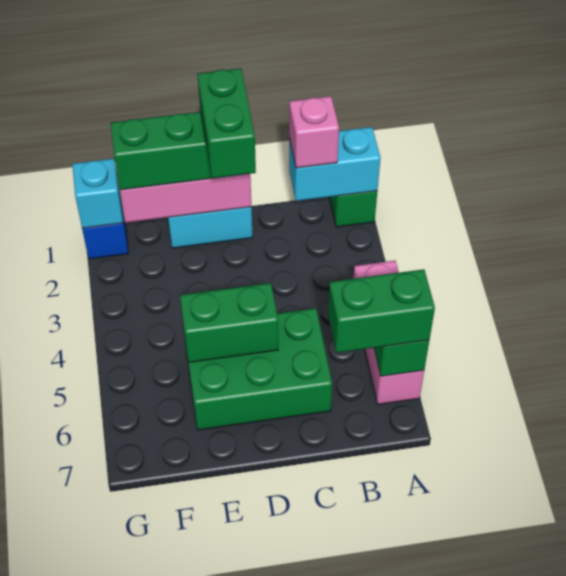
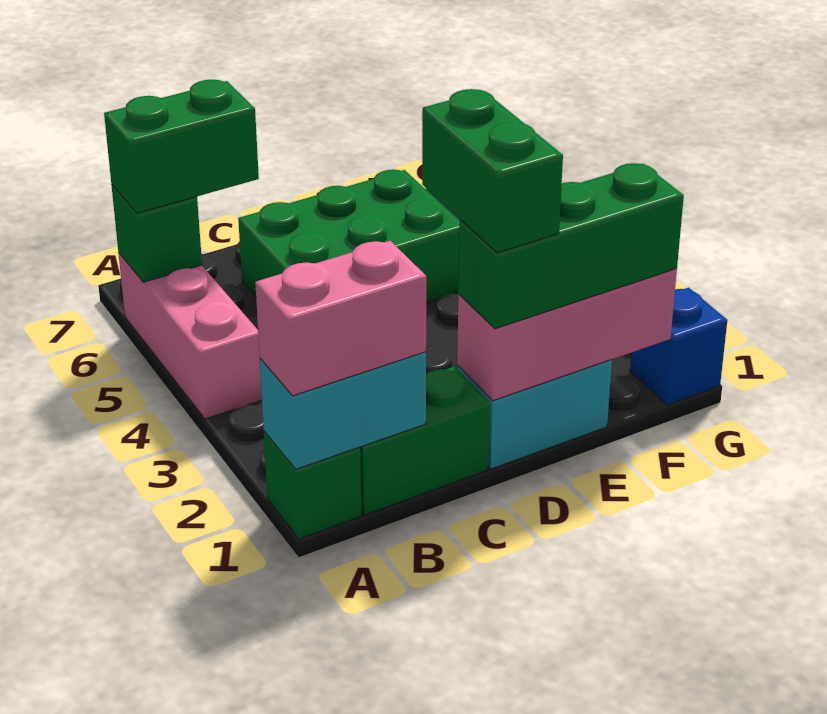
pink 1x1 brick [289,96,339,168] -> pink 1x2 brick [255,241,426,396]
green 1x2 brick [180,283,278,362] -> green 1x2 brick moved to [360,367,490,515]
cyan 1x1 brick [72,159,123,228] -> none

